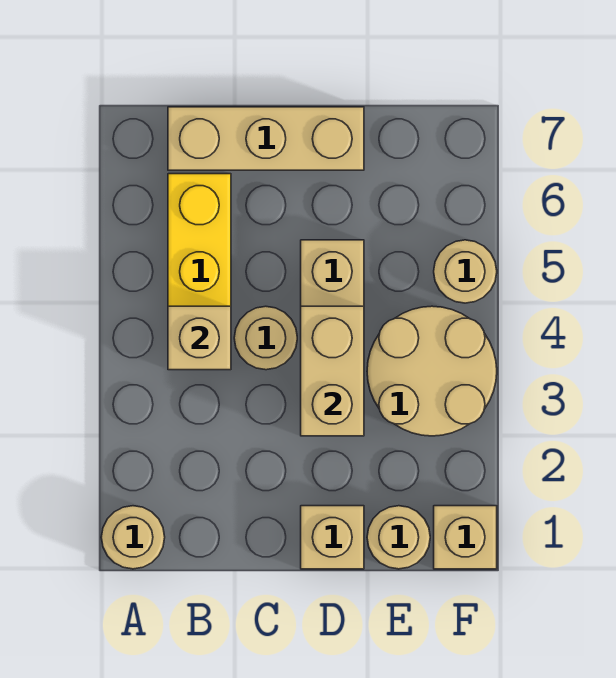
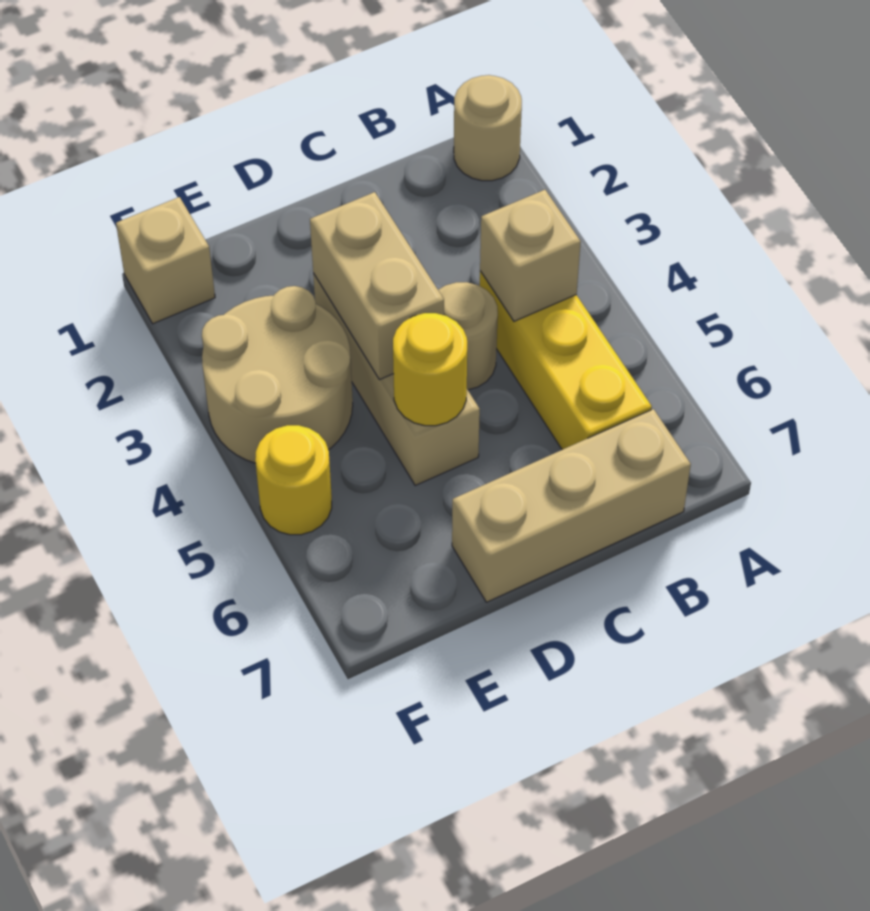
tan 1x1 brick [301,506,364,569] -> none
none -> yellow 1x1 round brick [393,313,467,426]
tan 1x1 round brick [367,506,430,569] -> none
tan 1x1 round brick [434,240,497,303] -> yellow 1x1 round brick [255,425,332,535]

